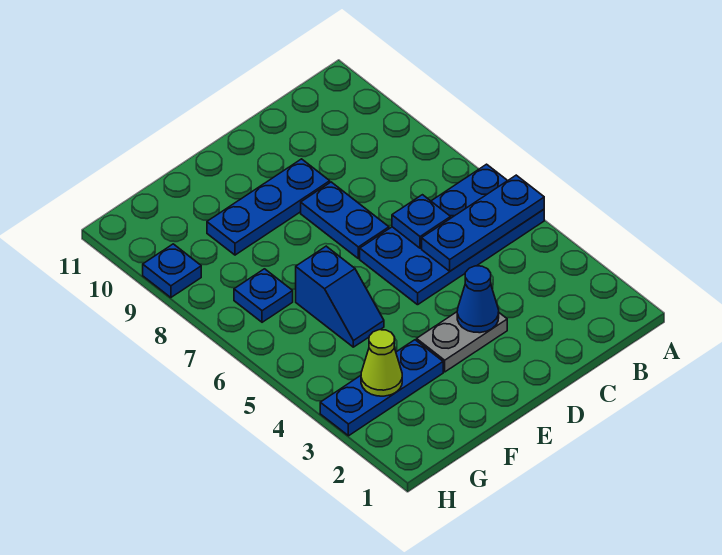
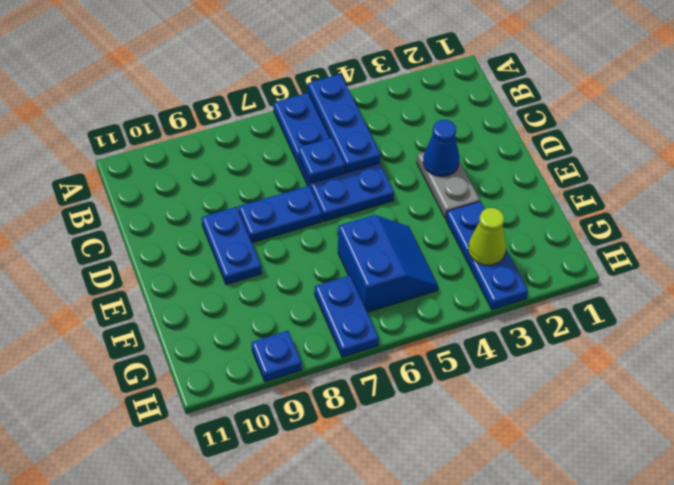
blue 1x3 plate [207,159,330,255] -> blue 1x2 plate [202,207,262,285]
blue 1x2 slope [296,246,384,347] -> blue 2x2 slope [338,215,438,312]
blue 1x1 plate [234,269,293,322] -> blue 1x2 plate [315,275,379,357]

